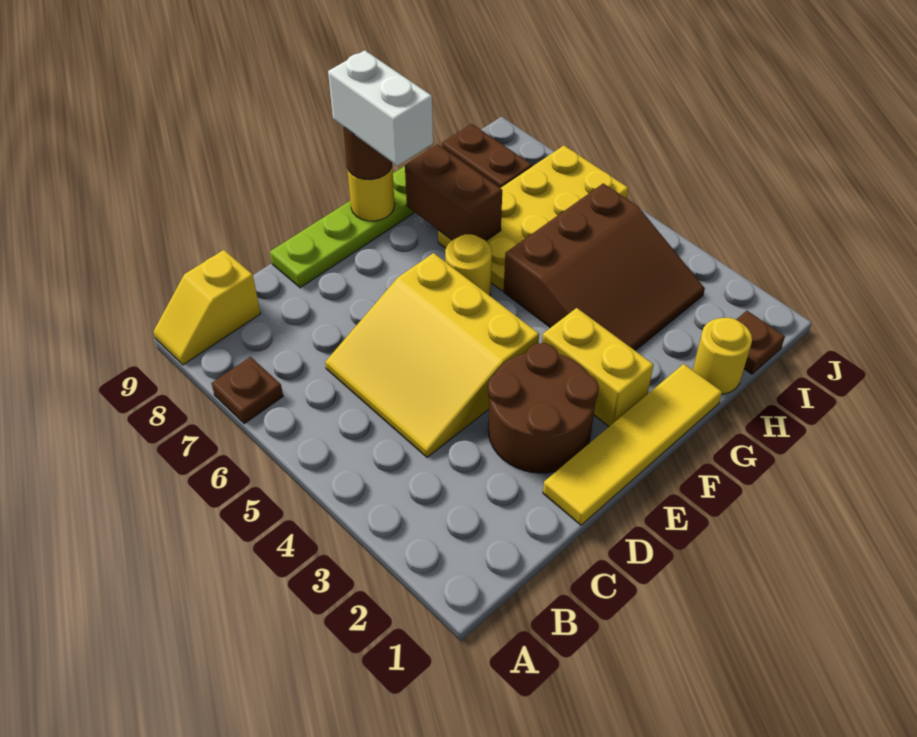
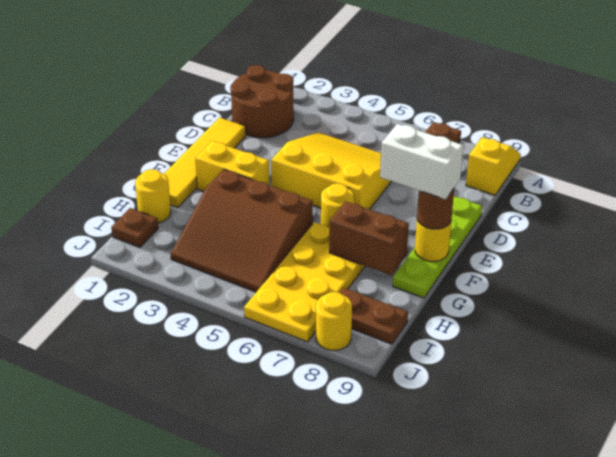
brown 2x2 round brick [488,343,599,473] -> brown 2x2 round brick moved to [230,65,294,138]
brown 3x3 slope [504,183,705,351] -> brown 3x3 slope turned to [171,169,313,292]
none -> yellow 1x1 round brick [316,292,352,350]

